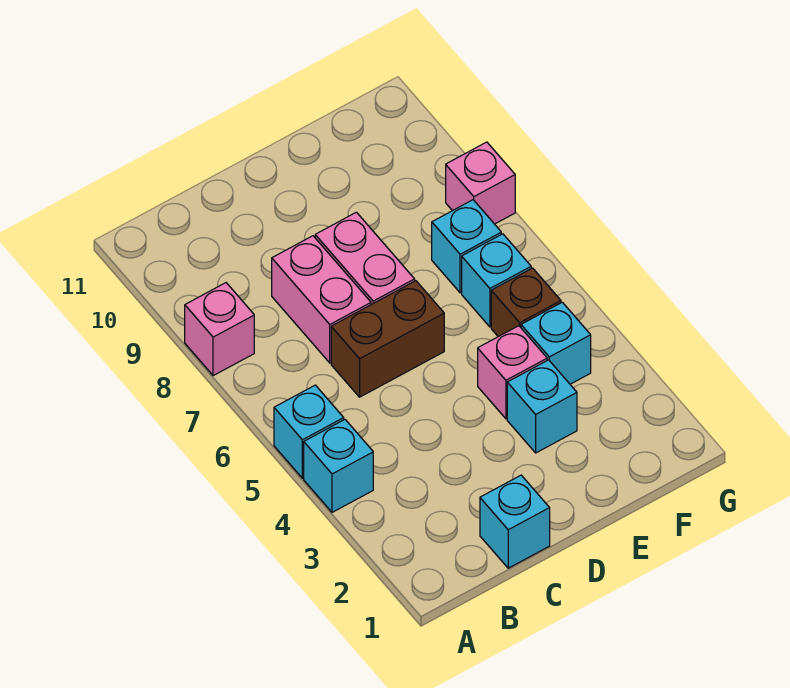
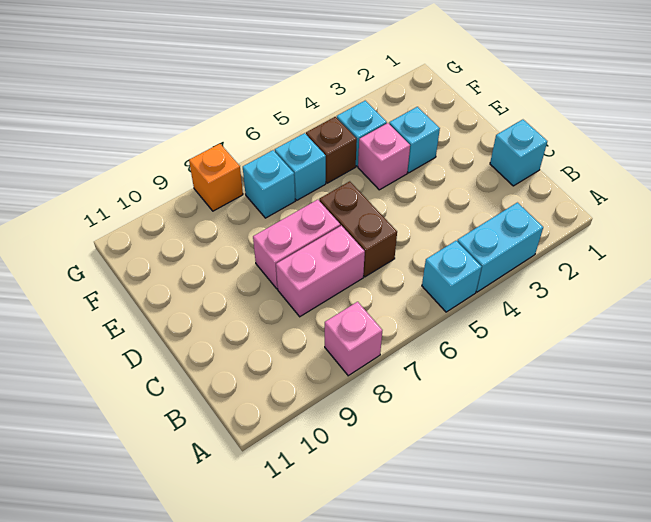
cyan 1x1 brick [304,420,373,512] -> cyan 1x2 brick [457,203,543,292]
pink 1x1 brick [446,142,515,224] -> orange 1x1 brick [189,144,243,211]

